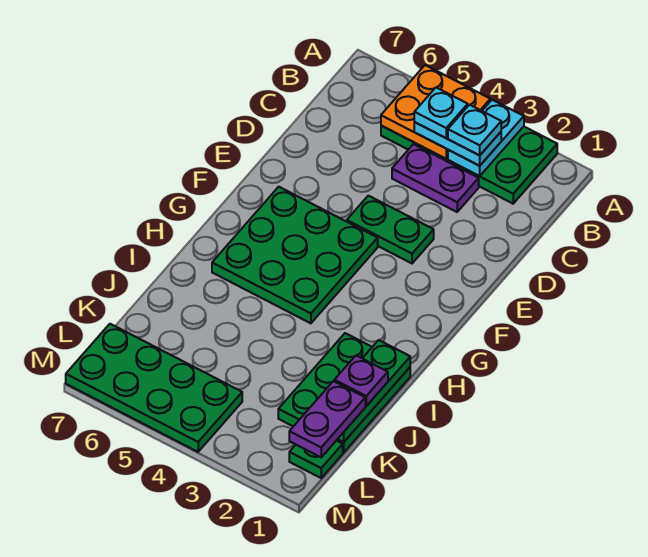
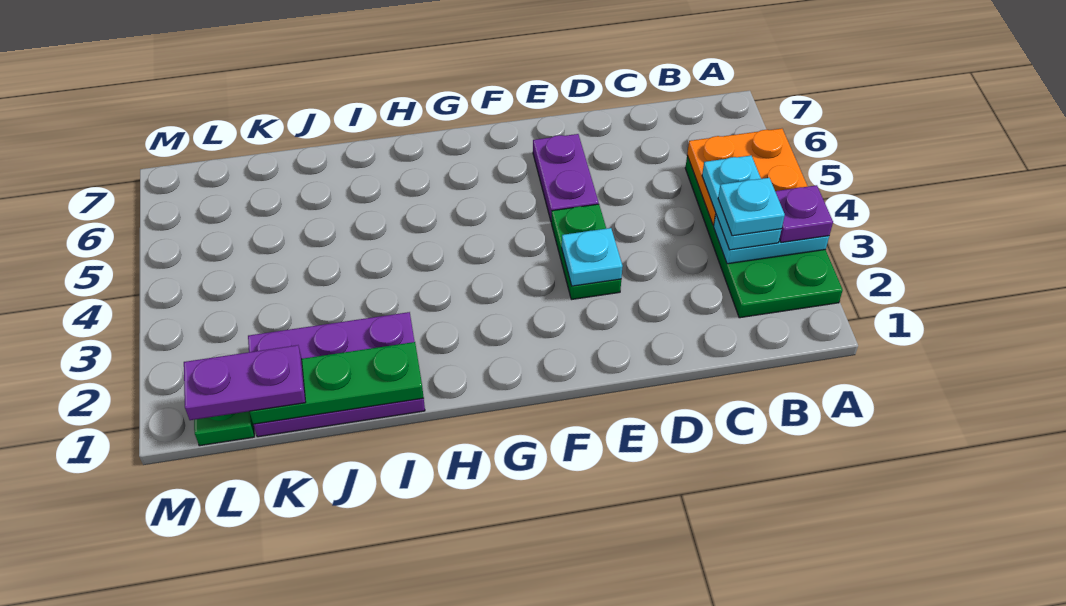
cyan 1x1 plate [414,88,468,138] -> cyan 1x1 plate moved to [562,228,623,286]
purple 1x2 plate [392,144,479,212] -> purple 1x2 plate moved to [533,134,599,221]
green 3x3 plate [212,187,378,323] -> none
green 2x3 plate [278,333,410,452] -> purple 2x3 plate [248,312,425,437]
purple 1x1 plate [334,356,388,406] -> purple 1x1 plate moved to [775,185,833,243]
green 2x4 plate [66,324,242,452] -> none

